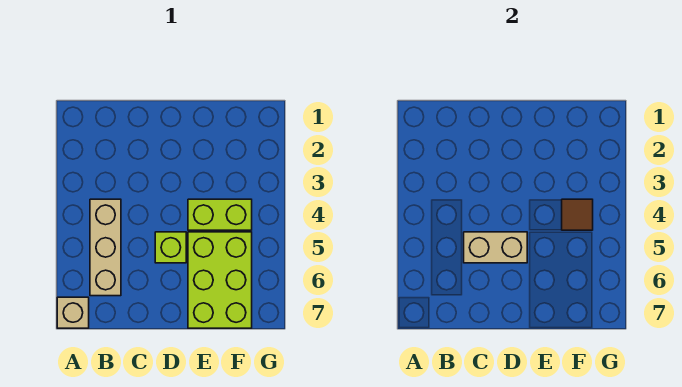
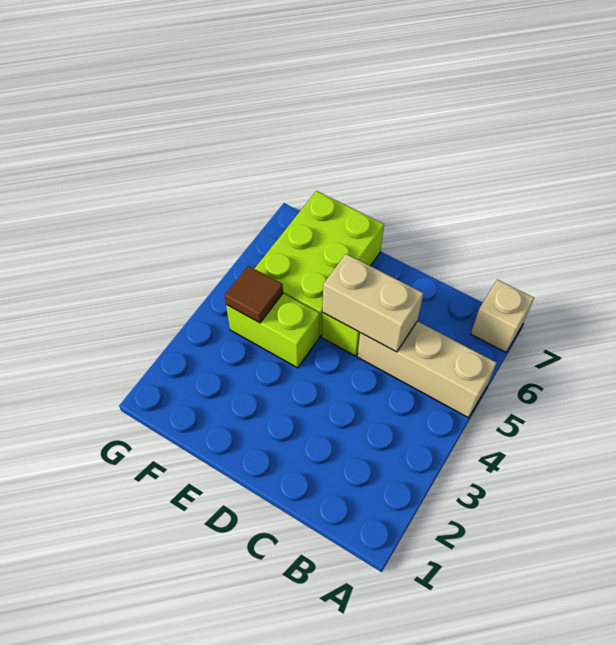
tan 1x3 brick [90,199,121,296] -> tan 1x3 brick turned to [358,321,496,418]

